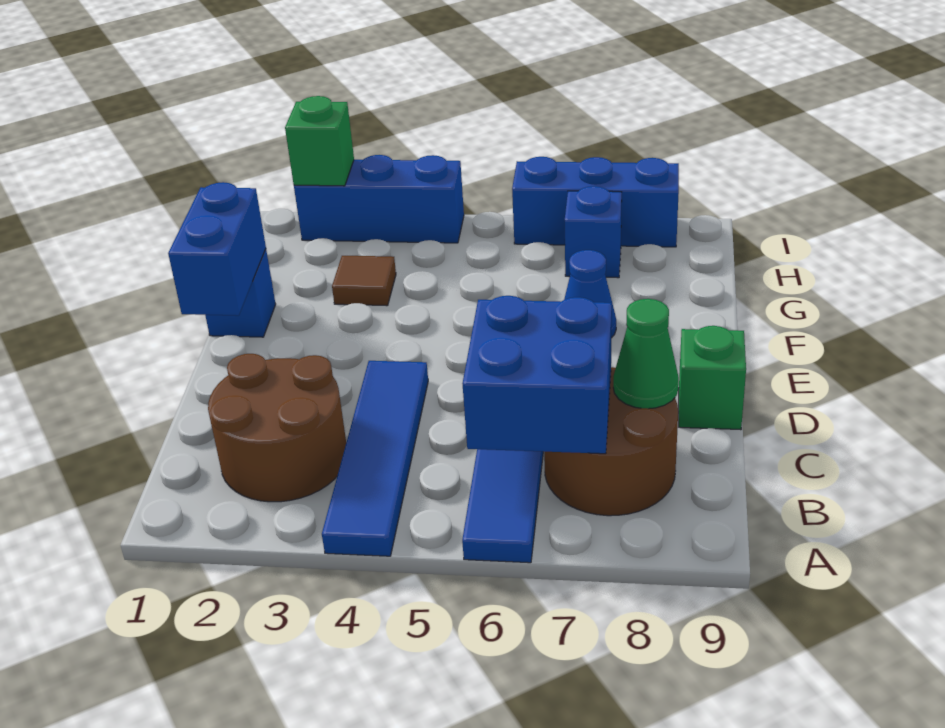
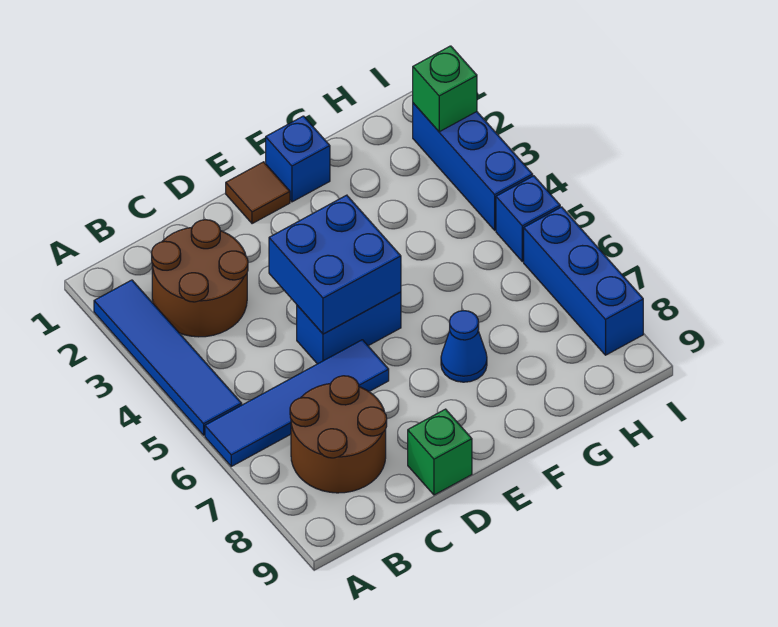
blue 1x4 tile [322,361,428,556] -> blue 1x4 tile turned to [94,280,242,435]
blue 2x2 brick [463,296,612,454] -> blue 2x2 brick moved to [269,195,401,334]
green 1x1 cone [613,299,679,409] -> none
blue 1x2 brick [168,182,266,316] -> blue 1x2 brick moved to [297,292,401,364]
brown 1x1 tile [332,256,396,306] -> brown 1x1 tile moved to [226,162,290,224]
blue 1x1 brick [565,186,622,278] -> blue 1x1 brick moved to [496,176,560,262]

